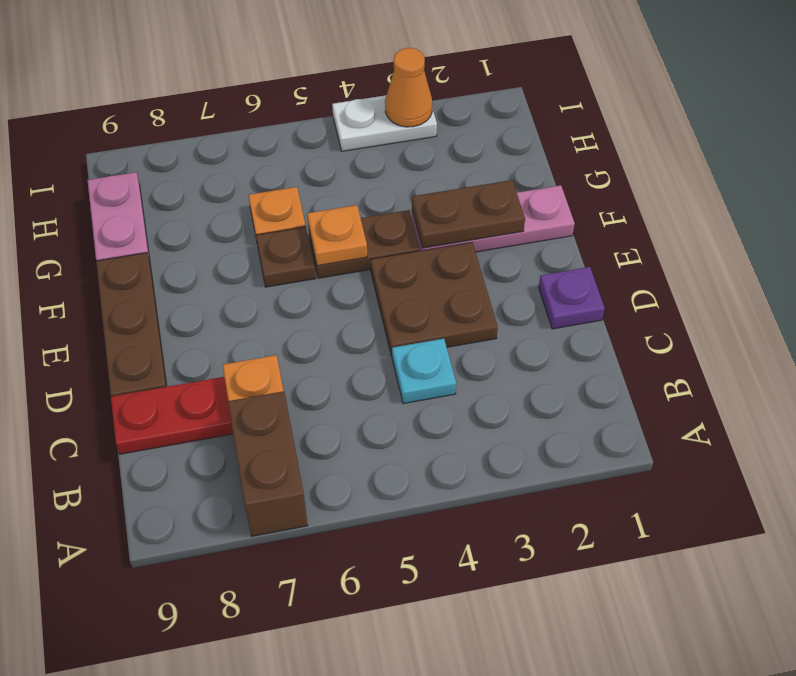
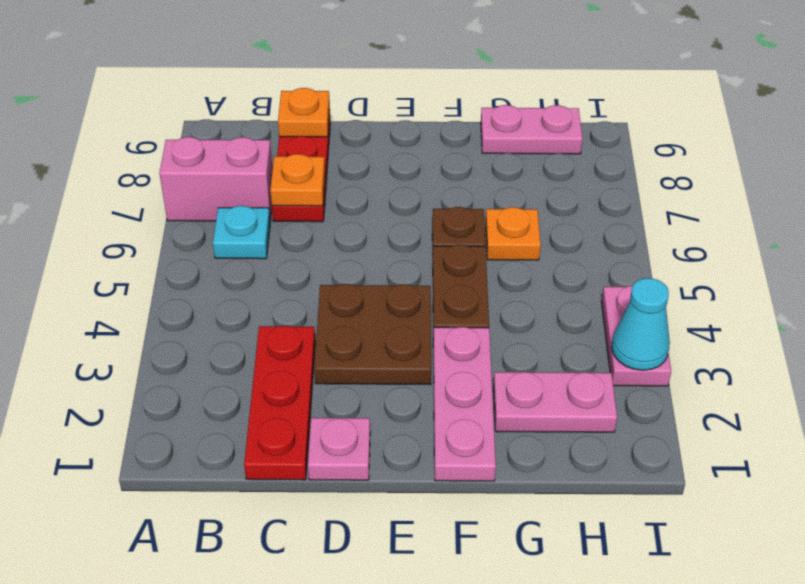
brown 1x2 brick [228,391,308,536] -> pink 1x2 brick [159,137,273,221]
none -> red 1x3 plate [244,326,315,480]
cyan 1x1 plate [392,339,456,404] -> cyan 1x1 plate moved to [213,206,270,259]
purple 1x1 plate [539,267,605,329] -> pink 1x1 plate [308,418,370,480]
brown 1x3 plate [96,253,167,396] -> none
brown 1x2 plate [412,180,525,248] -> none
orange 1x1 plate [307,205,367,266] -> orange 1x1 plate moved to [278,88,330,137]
none -> pink 1x2 plate [493,372,617,432]
white 1x2 plate [332,95,437,151] -> pink 1x2 plate [601,286,671,386]
orange 1x1 cone [385,48,433,127] -> cyan 1x1 cone [612,278,670,370]

